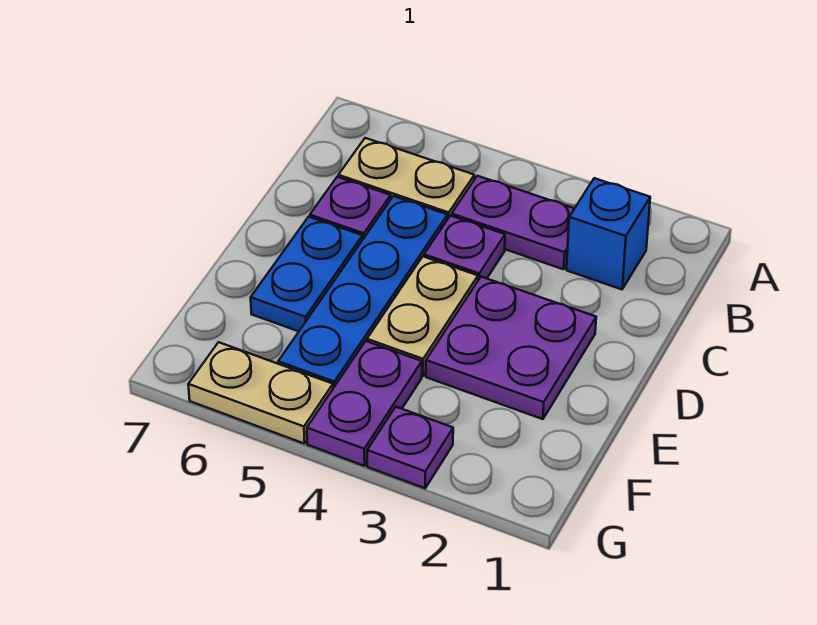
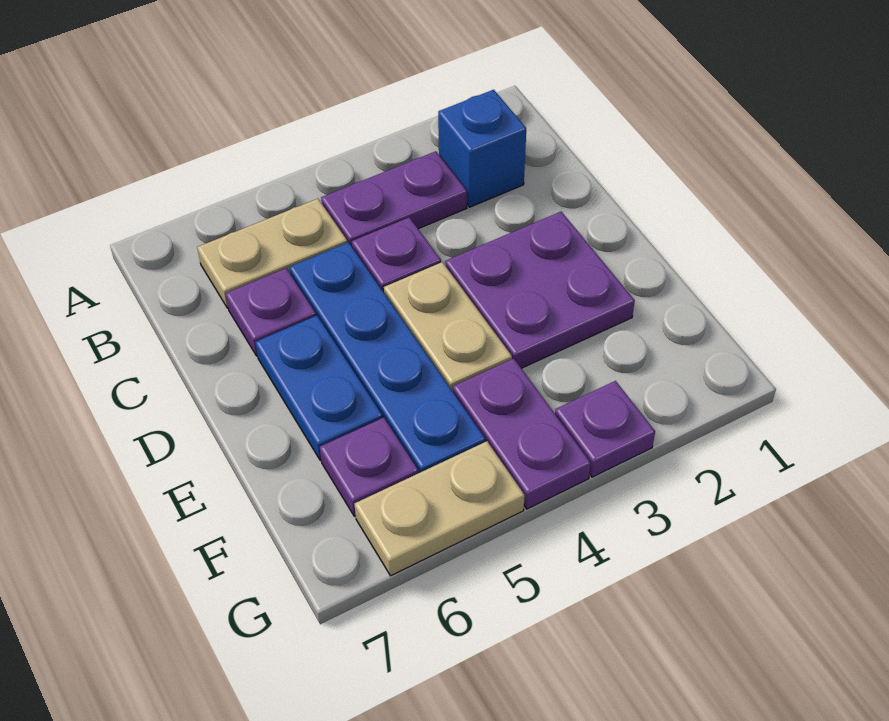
none -> purple 1x1 plate [320,418,418,516]

